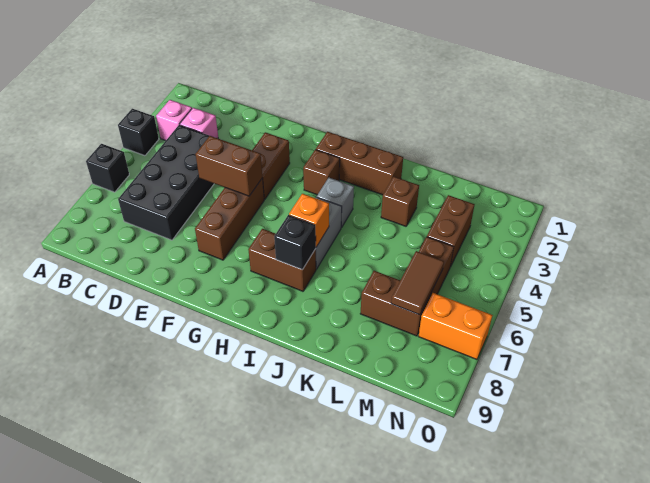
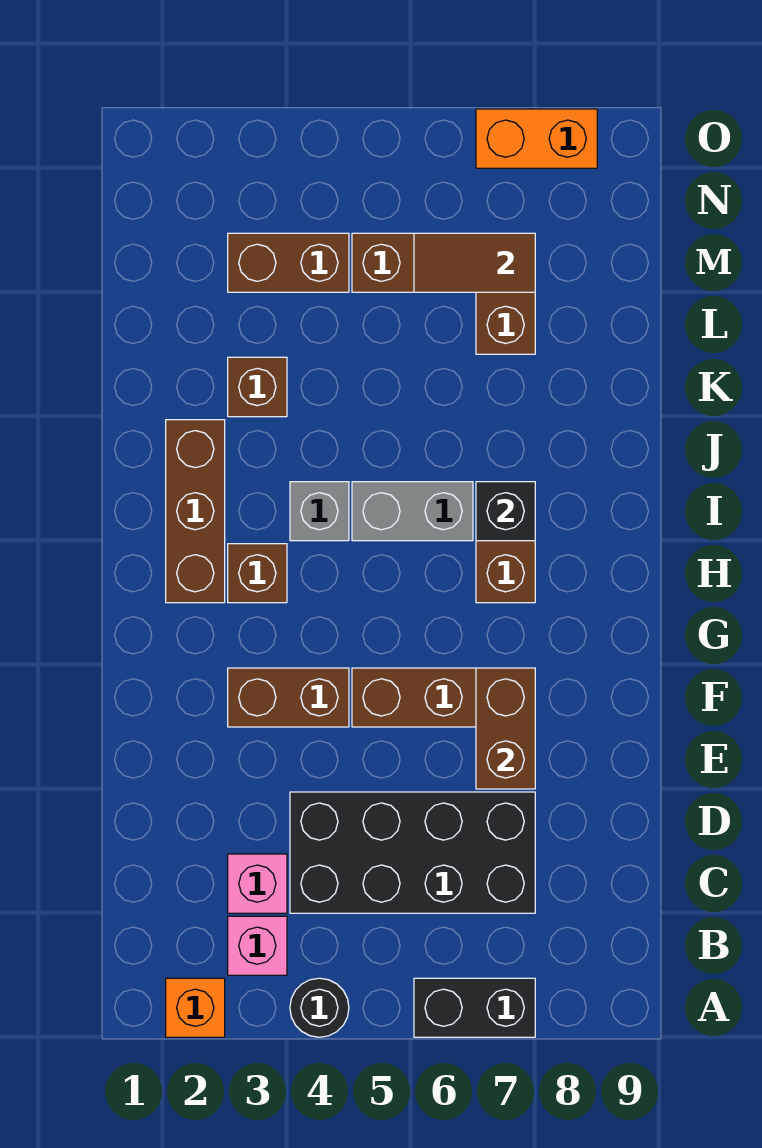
black 1x1 brick [118,109,159,156] -> black 1x1 round brick [290,978,349,1037]
black 1x1 brick [86,144,129,192] -> black 1x2 brick [414,978,535,1037]
brown 1x2 brick [196,136,262,196] -> brown 1x2 brick moved to [476,668,535,789]
orange 1x1 brick [289,194,329,247] -> orange 1x1 brick moved to [166,978,225,1037]
orange 1x2 brick [419,293,493,359] -> orange 1x2 brick turned to [476,109,597,168]

